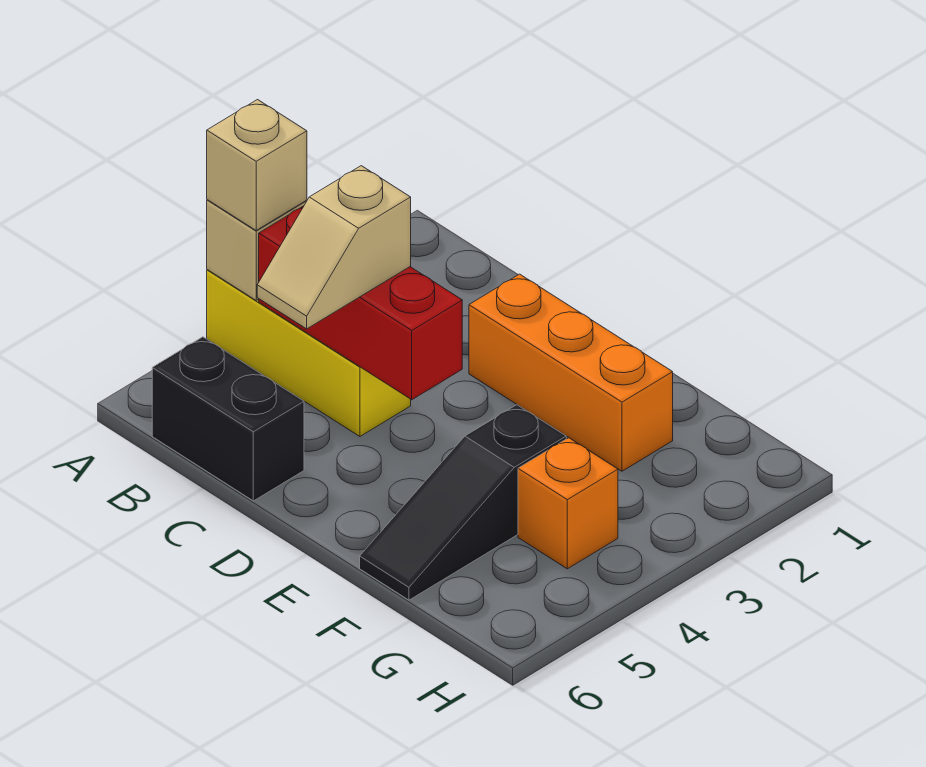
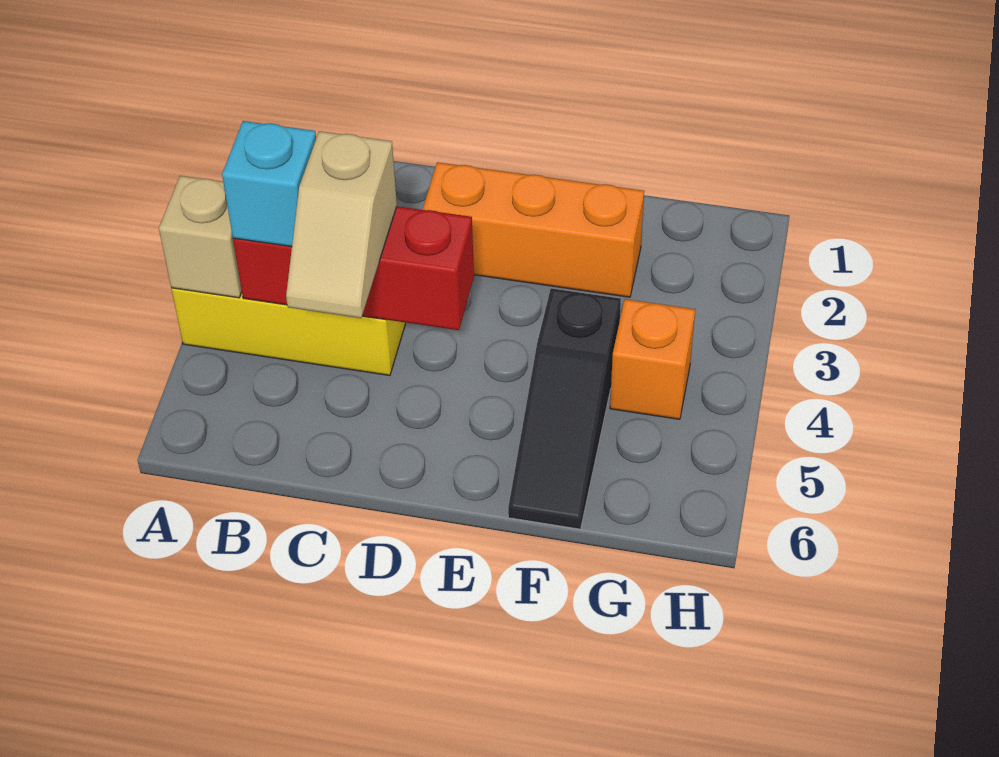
tan 1x1 brick [207,100,307,230] -> none
none -> cyan 1x1 brick [222,121,316,247]
black 1x2 brick [152,337,304,501] -> none

